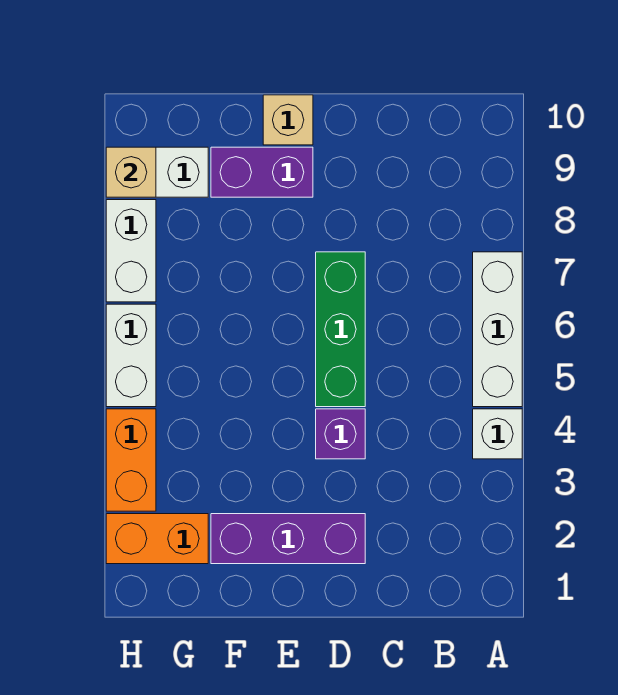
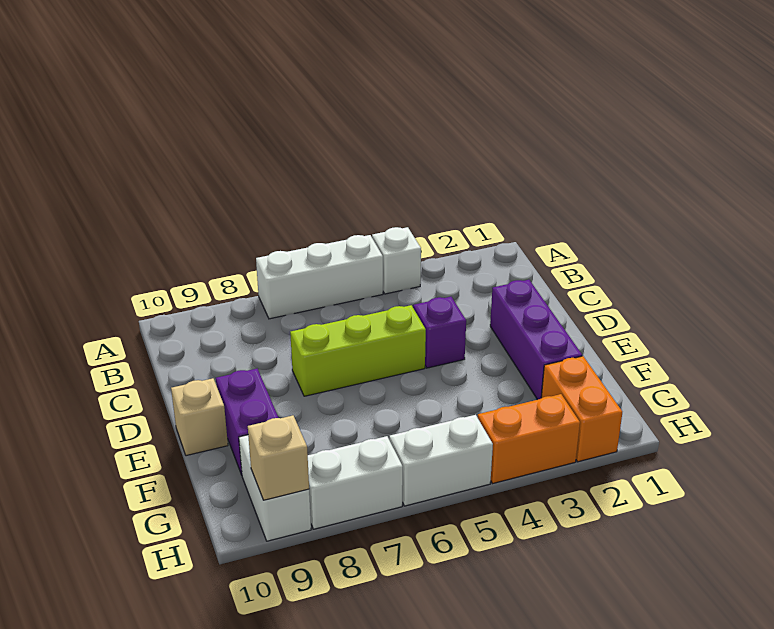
green 1x3 brick [316,252,365,407] -> lime 1x3 brick [290,305,426,396]

